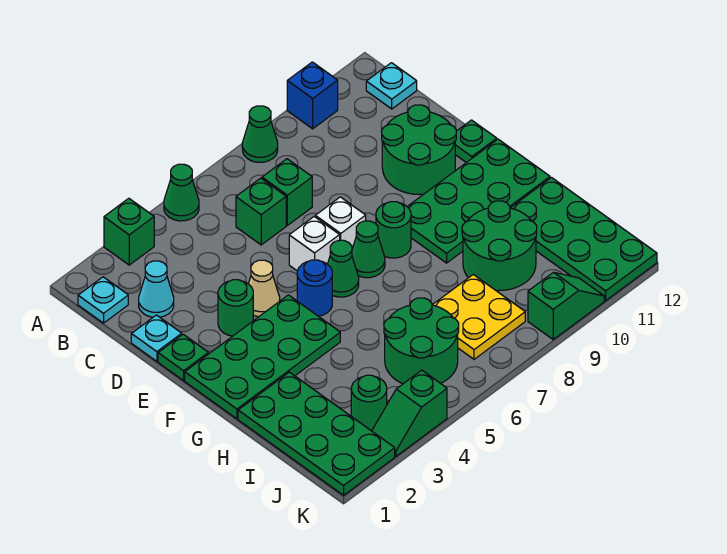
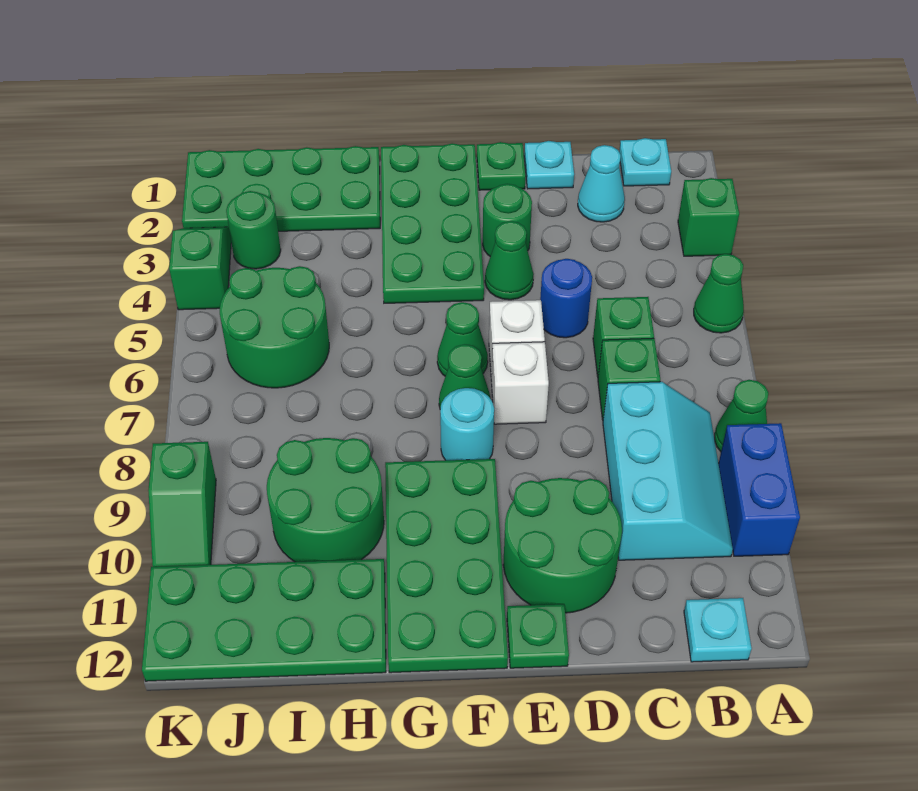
blue 1x1 brick [287,62,338,129] -> blue 1x2 brick [718,423,800,556]
none -> cyan 2x3 slope [603,382,733,560]
tan 1x1 cone [249,260,280,317] -> green 1x1 cone [485,221,534,300]
blue 1x1 round brick [297,260,332,316] -> blue 1x1 round brick moved to [540,259,592,338]
green 1x1 round brick [376,202,411,258] -> cyan 1x1 round brick [440,388,494,460]
yellow 2x2 plate [433,275,525,359] -> none

